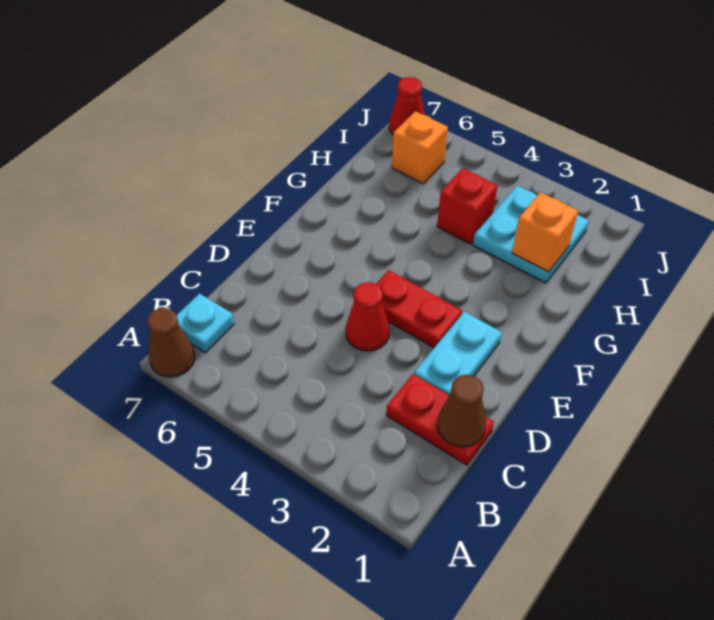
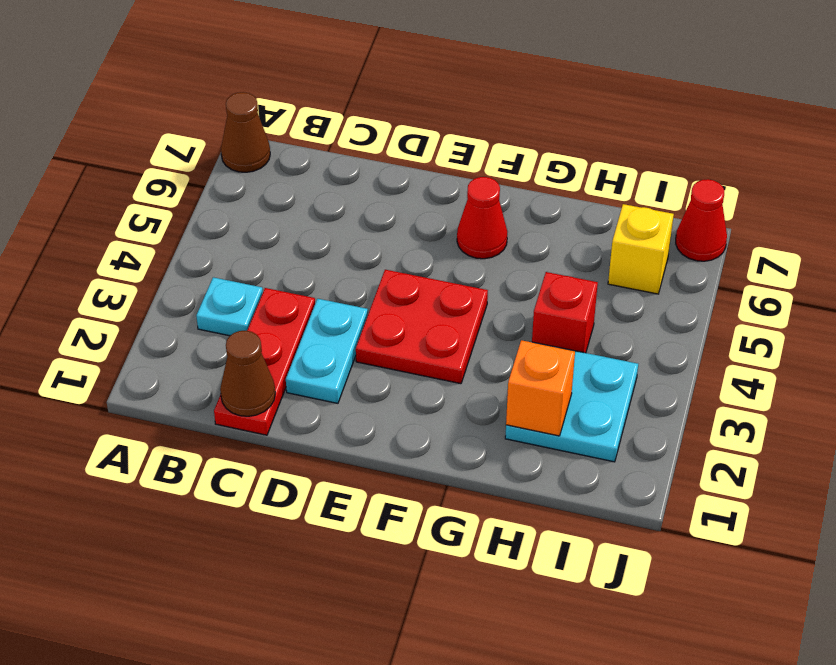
cyan 1x1 plate [176,294,234,353] -> cyan 1x1 plate moved to [196,277,263,336]
red 1x2 plate [386,374,494,465] -> red 1x3 plate [214,288,315,435]
cyan 1x2 plate [414,312,502,395] -> cyan 1x2 plate turned to [286,299,368,403]
red 1x1 cone [346,282,390,351] -> red 1x1 cone moved to [457,177,507,259]
red 1x2 plate [376,270,462,348] -> red 2x2 plate [356,270,488,384]
orange 1x1 brick [392,111,448,184] -> yellow 1x1 brick [608,204,674,294]

